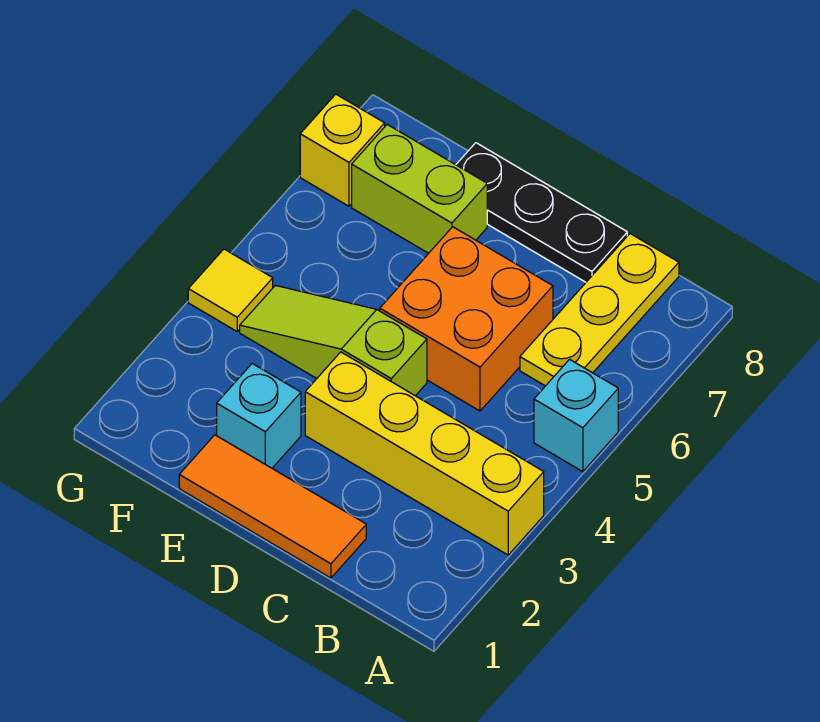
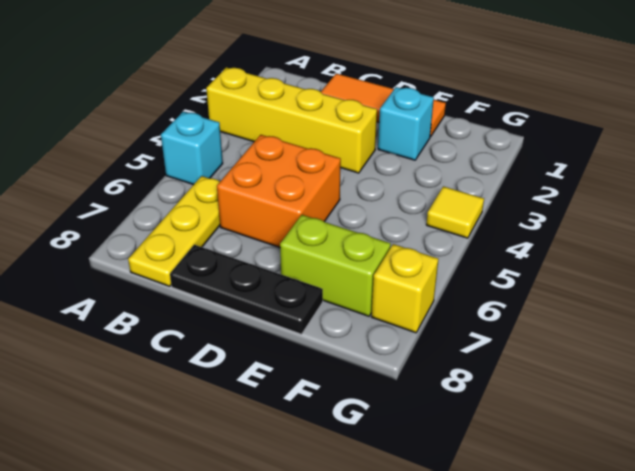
lime 1x3 slope [240,285,427,396] -> none

